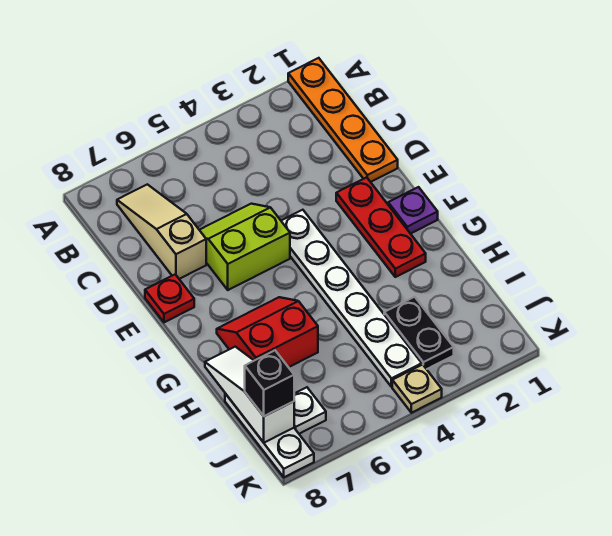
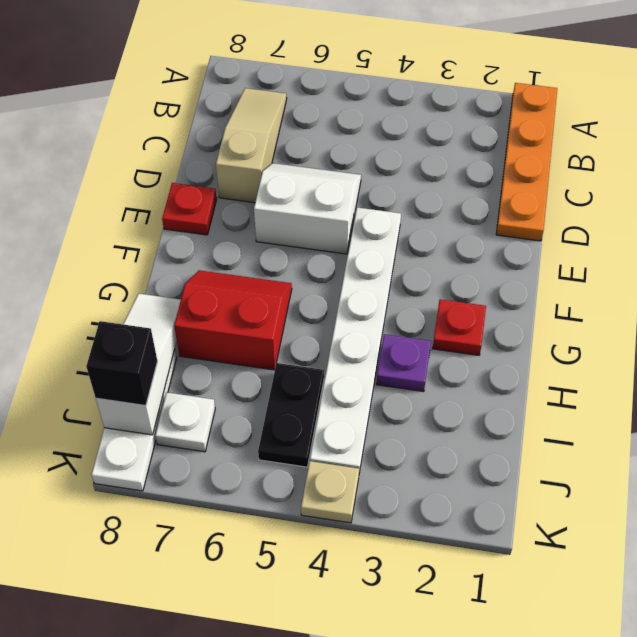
lime 2x2 slope [200,204,290,290] -> white 2x2 slope [254,163,361,254]
red 1x3 plate [336,177,426,277] -> red 1x1 plate [433,299,486,355]
purple 1x1 plate [388,187,438,234] -> purple 1x1 plate moved to [376,334,431,392]
black 1x2 plate [384,297,454,369] -> black 1x2 plate moved to [258,363,324,467]

